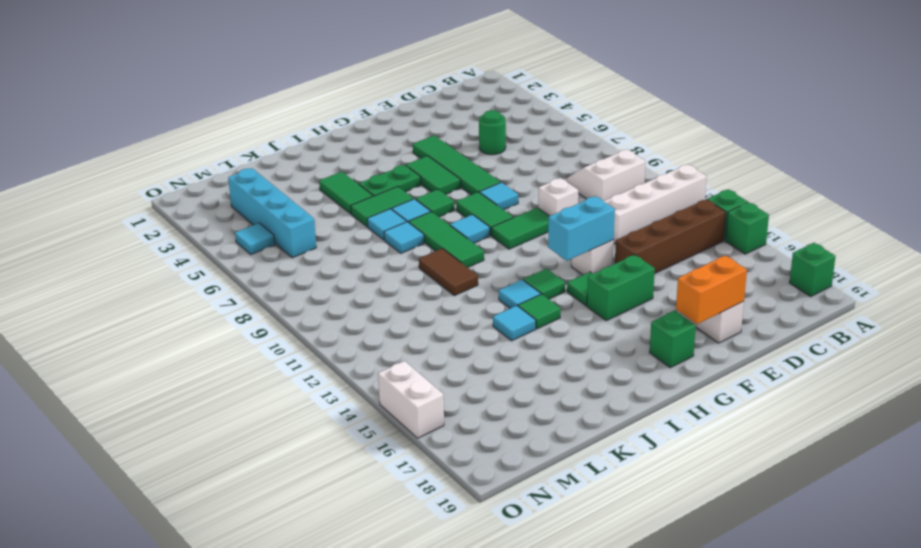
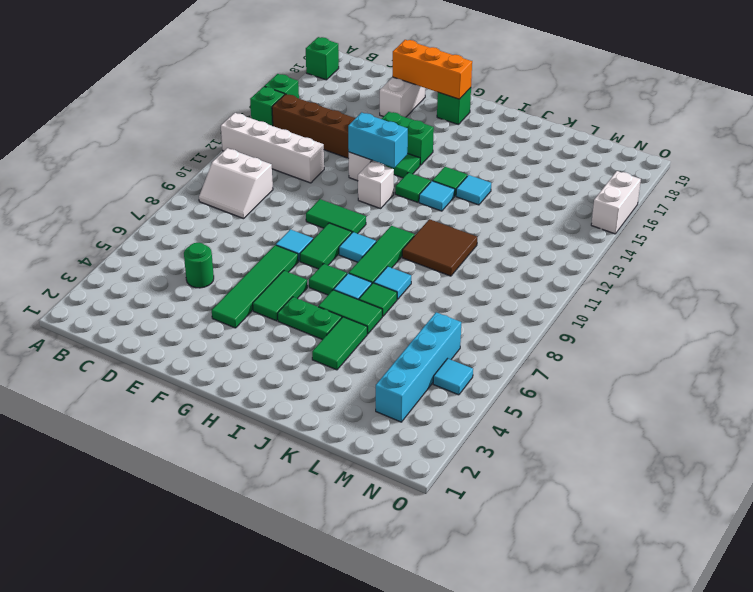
white 1x1 brick [538,178,578,216] -> white 1x1 brick moved to [358,161,394,209]
orange 1x2 brick [676,255,747,324] -> orange 1x3 brick [393,40,472,99]
cyan 1x1 tile [367,209,407,240] -> green 1x1 tile [359,283,397,317]
brown 1x2 tile [419,248,478,296] -> brown 2x2 tile [402,219,477,276]

